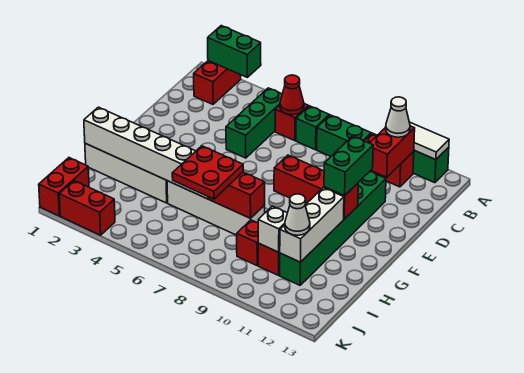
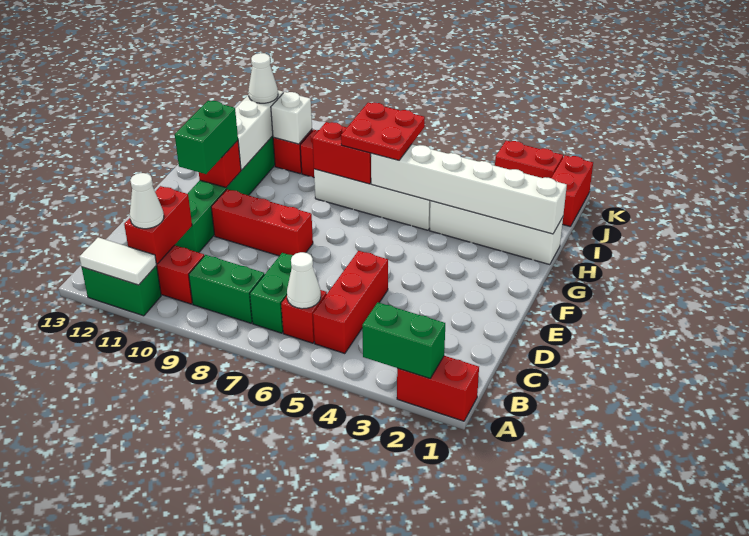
red 1x2 brick [194,61,241,104] -> red 1x2 brick turned to [397,356,479,421]
green 1x3 brick [226,88,282,158] -> red 1x3 brick [313,251,388,354]
red 1x1 cone [280,75,304,115] -> white 1x1 cone [287,252,321,309]
green 1x1 brick [296,106,329,150] -> green 1x2 brick [250,253,293,333]

